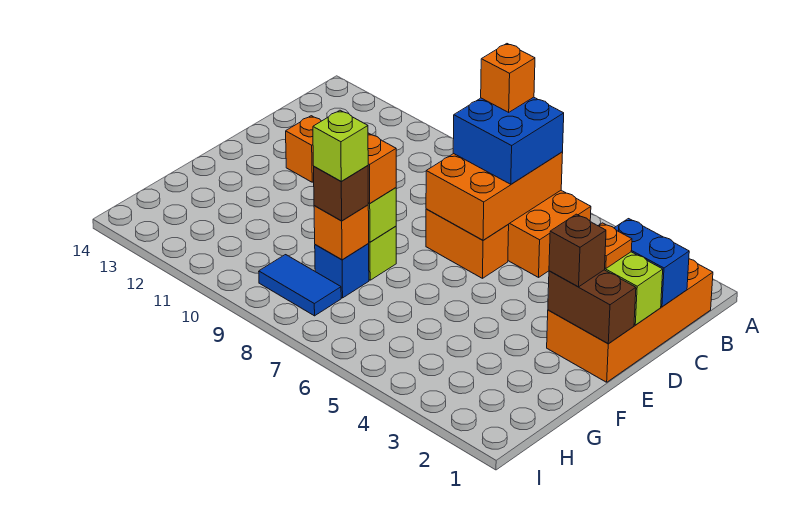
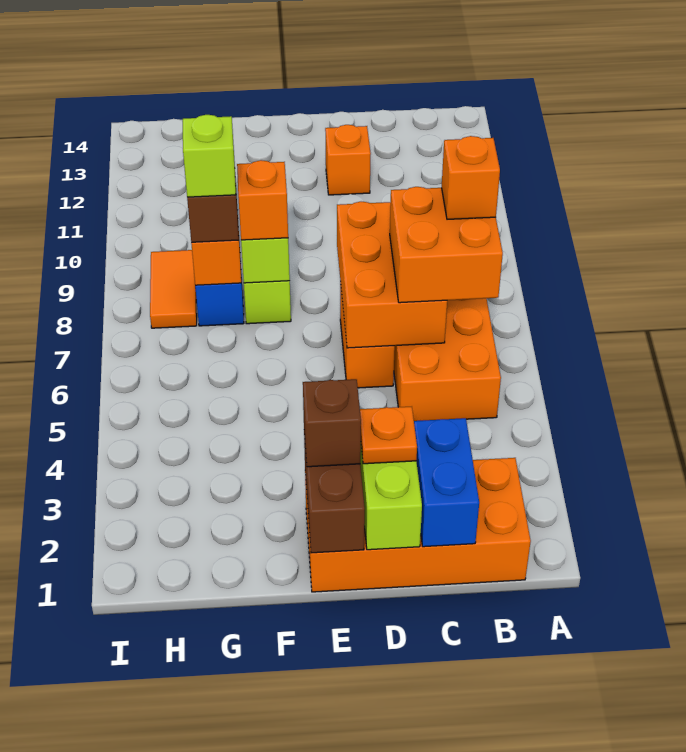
orange 2x3 brick [426,152,563,240] -> orange 2x3 brick turned to [337,202,447,348]
blue 2x2 brick [453,97,564,184] -> orange 2x2 brick [390,187,503,303]
blue 1x2 tile [259,255,341,316] -> orange 1x2 tile [150,250,197,328]

